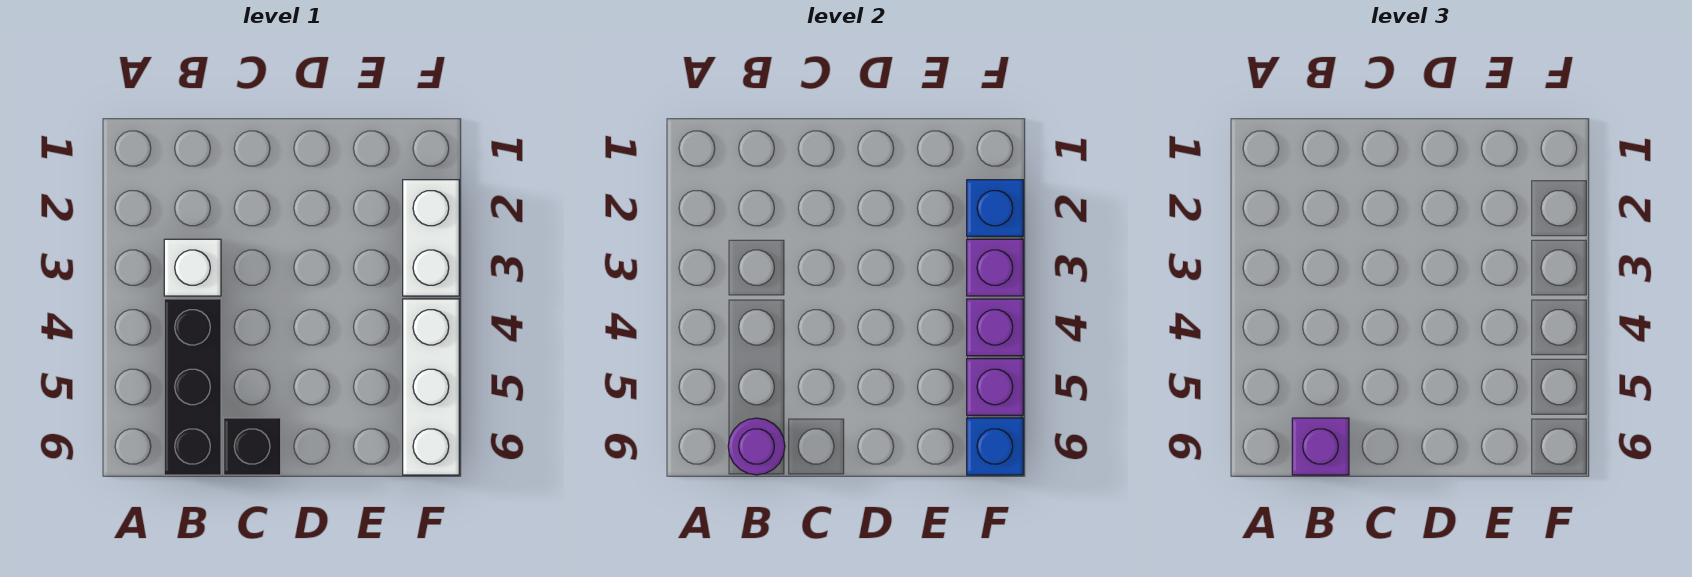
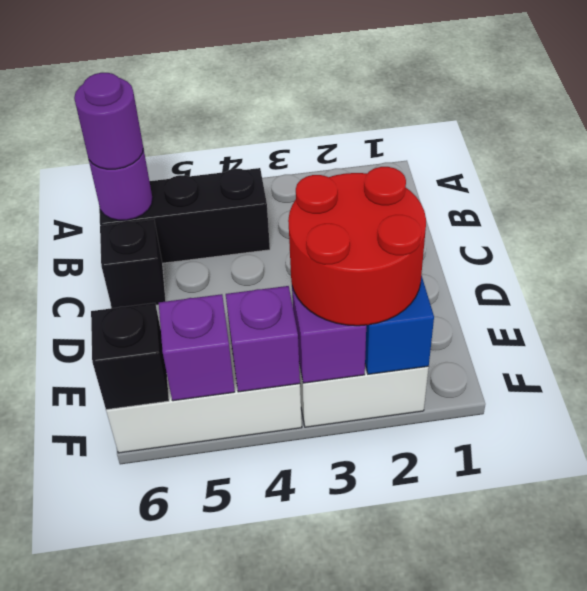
white 1x1 brick [164,239,221,296] -> none
purple 1x1 brick [1292,418,1349,475] -> purple 1x1 round brick [74,73,143,169]
none -> red 2x2 round brick [288,167,426,326]
blue 1x1 brick [967,418,1023,475] -> black 1x1 brick [91,303,169,410]

